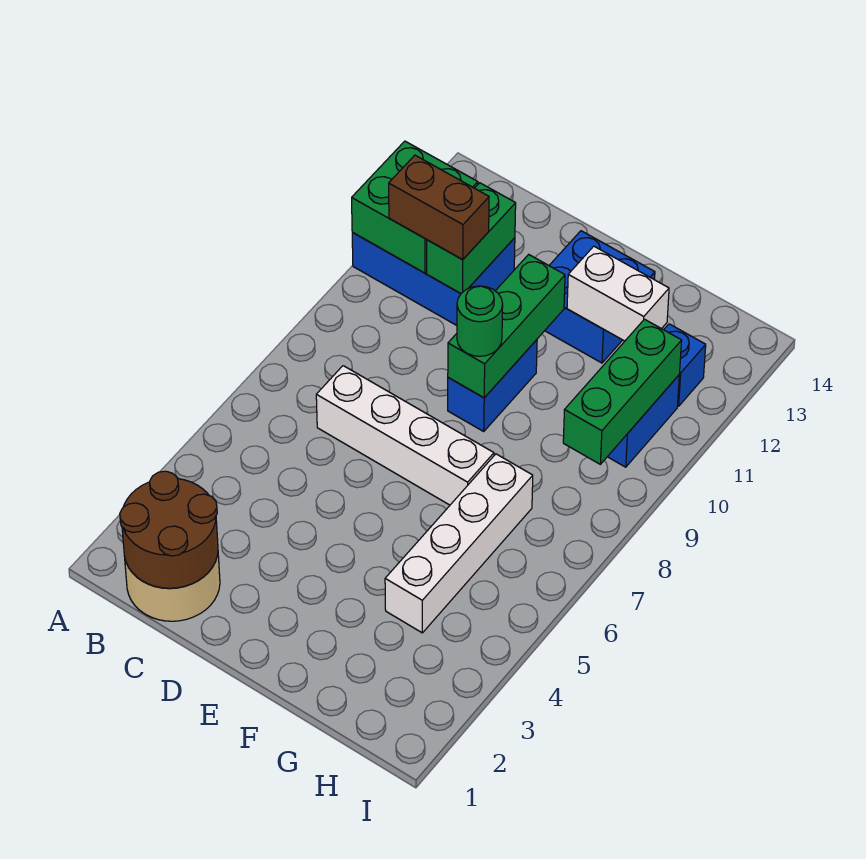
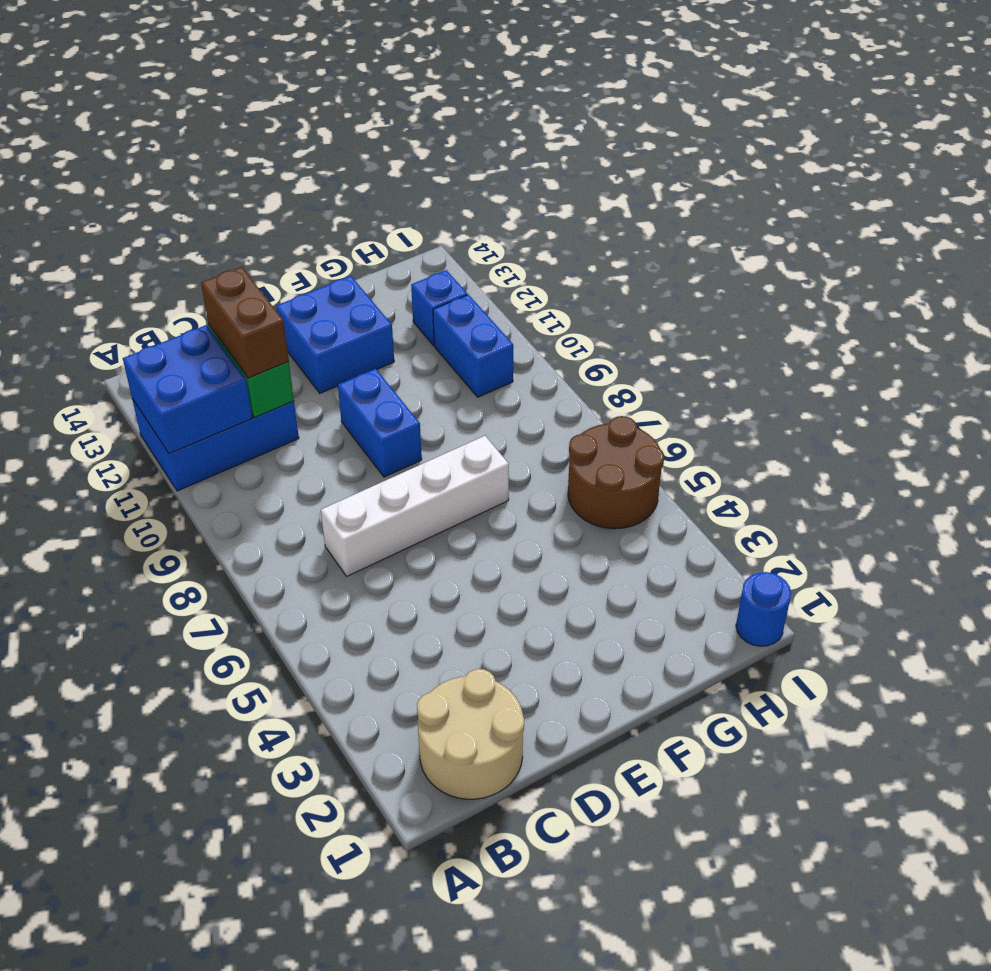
green 2x2 brick [352,141,478,273] -> blue 2x2 brick [123,325,252,454]
brown 2x2 round brick [120,471,218,588] -> brown 2x2 round brick moved to [568,416,664,529]
brown 1x2 brick [389,155,489,260] -> brown 1x2 brick turned to [201,267,289,378]
green 1x3 brick [448,254,565,398] -> none
green 1x1 round brick [457,286,503,356] -> none
white 1x2 brick [567,246,669,341] -> none
white 1x4 brick [385,454,533,633] -> none
green 1x3 brick [563,319,682,464] -> none
none -> blue 1x1 round brick [736,572,791,646]

